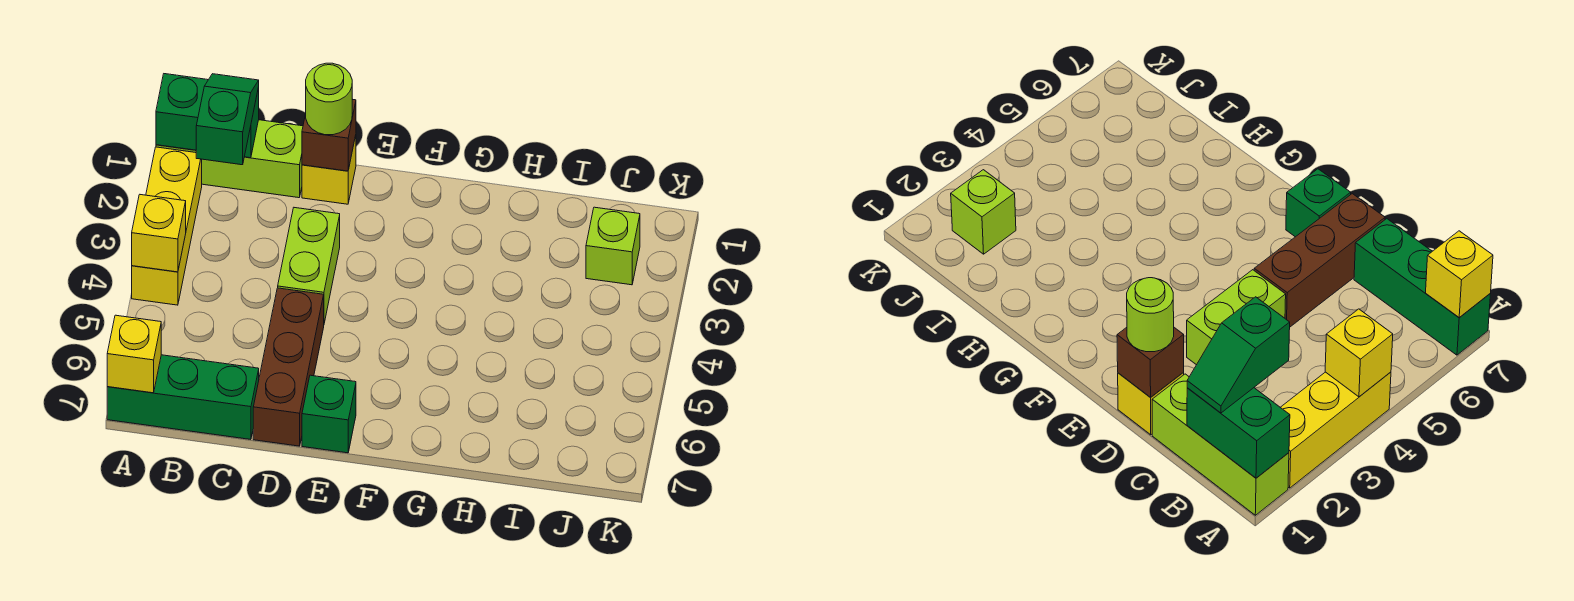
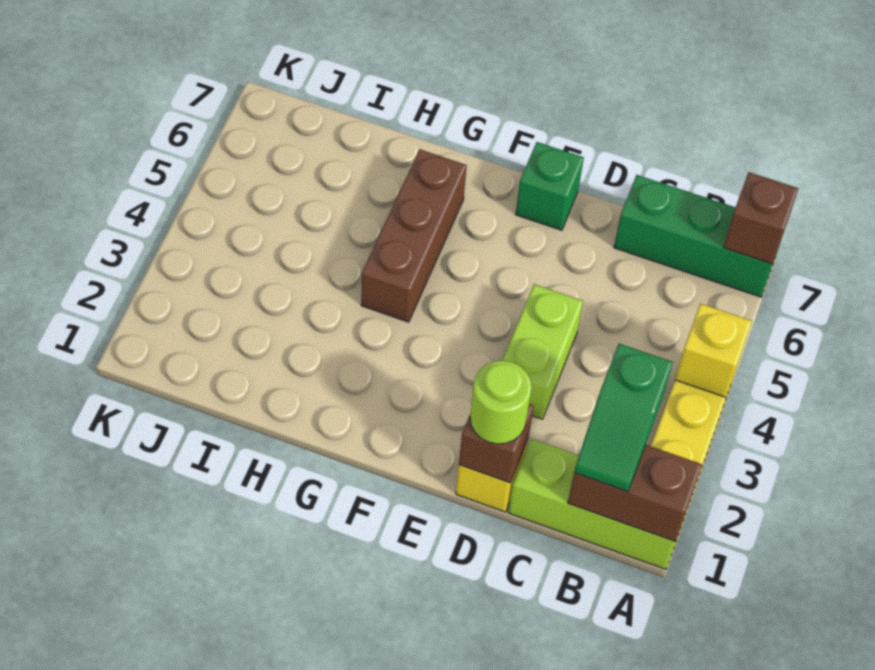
green 1x2 brick [156,74,259,158] -> brown 1x2 brick [568,445,702,541]
yellow 1x1 brick [107,315,161,393] -> brown 1x1 brick [723,172,798,264]
brown 1x3 brick [253,288,324,446] -> brown 1x3 brick moved to [361,150,467,322]
lime 1x1 brick [586,207,640,285] -> none

